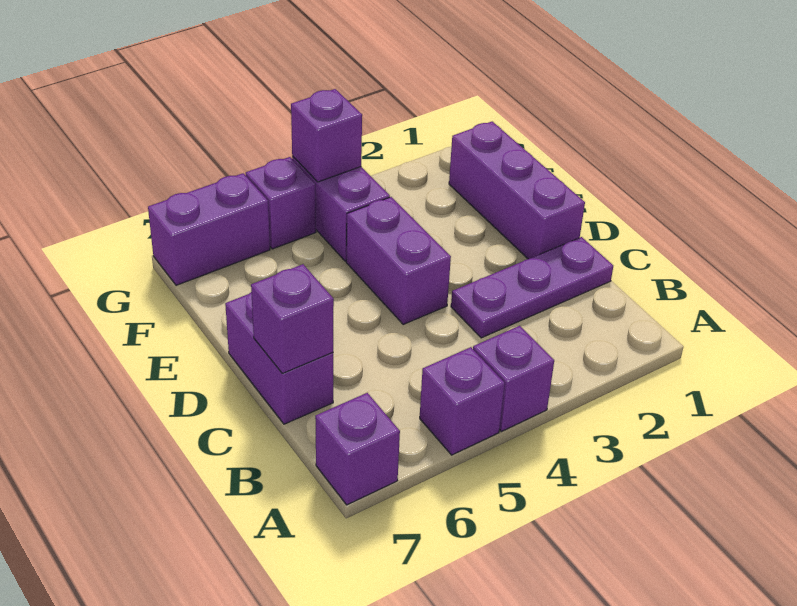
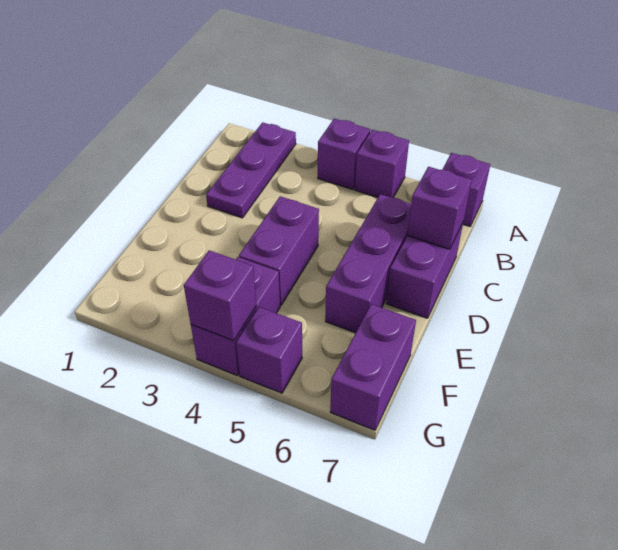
purple 1x3 plate [451,237,613,338] -> purple 1x3 plate turned to [206,122,296,218]
purple 1x3 brick [449,122,585,259] -> purple 1x3 brick moved to [325,194,411,333]
purple 1x2 brick [148,173,270,285] -> purple 1x2 brick turned to [330,304,416,430]

